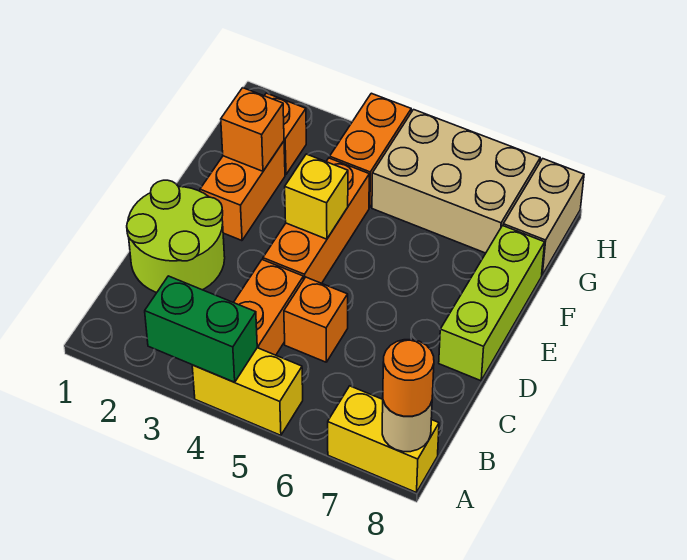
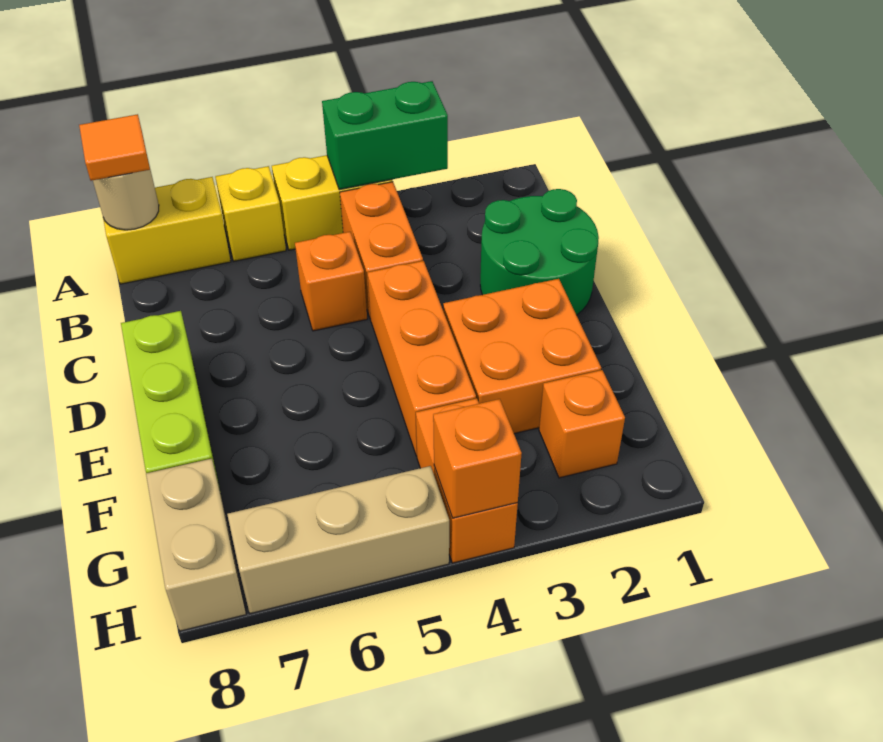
orange 1x1 round brick [383,340,434,416] -> orange 1x1 tile [79,114,150,181]
lime 2x2 round brick [127,180,225,293] -> green 2x2 round brick [480,189,599,315]
orange 1x2 brick [200,141,285,241] -> orange 2x2 brick [443,279,601,434]
yellow 1x1 brick [285,154,348,239] -> yellow 1x1 brick moved to [215,166,286,261]
orange 1x1 brick [221,88,284,171] -> orange 1x1 brick moved to [433,399,522,518]
tan 2x3 brick [372,110,540,253] -> tan 1x3 brick [227,466,449,614]

